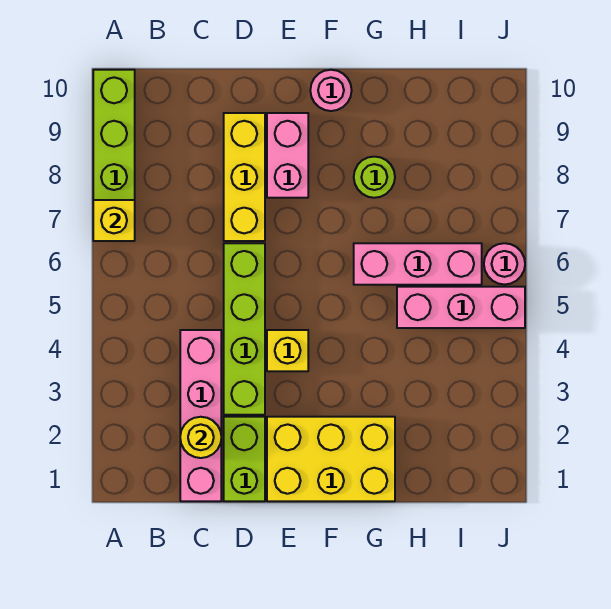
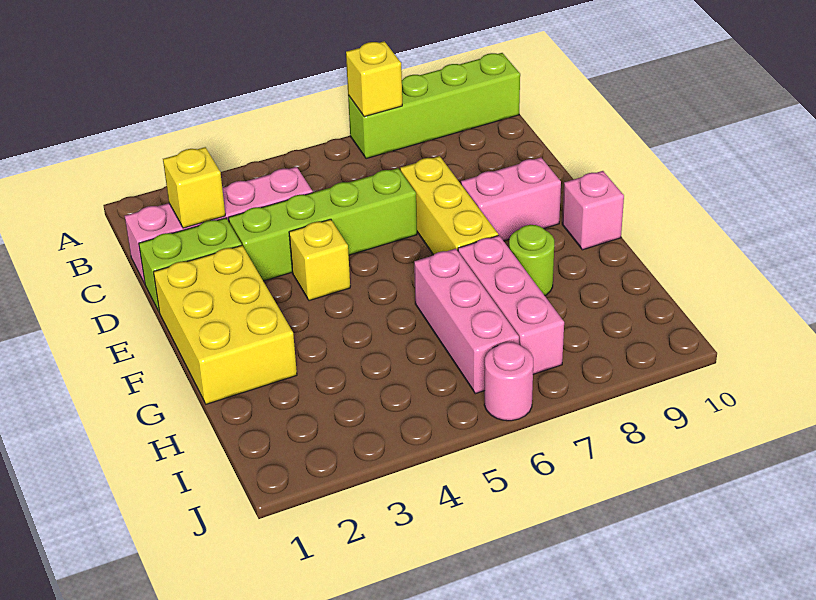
yellow 1x1 round brick [180,417,221,458] -> yellow 1x1 brick [163,147,225,228]
yellow 1x3 brick [224,113,265,241] -> yellow 1x3 brick turned to [400,156,498,255]
pink 1x1 round brick [310,70,352,111] -> pink 1x1 brick [562,171,624,250]
pink 1x3 brick [397,287,525,328] -> pink 1x3 brick moved to [458,235,564,374]

